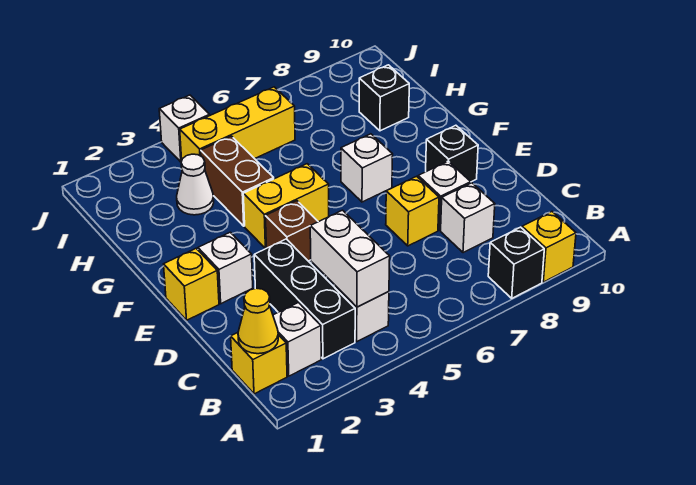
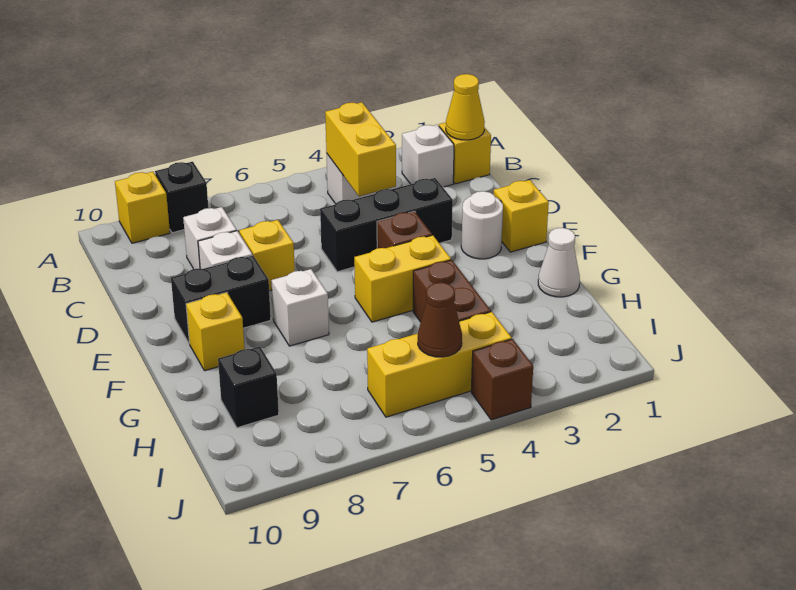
black 1x3 brick [254,239,355,359] -> black 1x3 brick turned to [320,178,453,272]
white 1x2 brick [310,210,390,307] -> yellow 1x2 brick [325,102,396,196]
white 1x1 brick [198,232,253,304] -> white 1x1 round brick [461,191,503,259]
black 1x1 brick [426,125,478,182] -> black 1x2 brick [171,255,271,344]
none -> yellow 1x1 brick [186,292,244,371]
white 1x1 cone [177,154,214,215] -> white 1x1 cone moved to [538,228,580,297]
none -> brown 1x1 cone [418,282,462,357]
white 1x1 brick [159,95,210,162] -> brown 1x1 brick [471,339,533,420]

